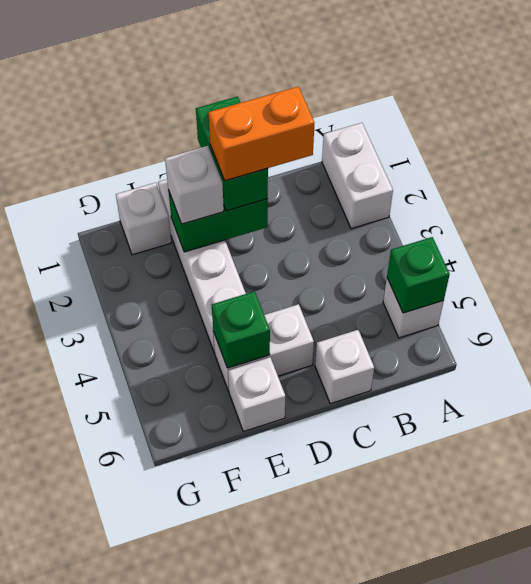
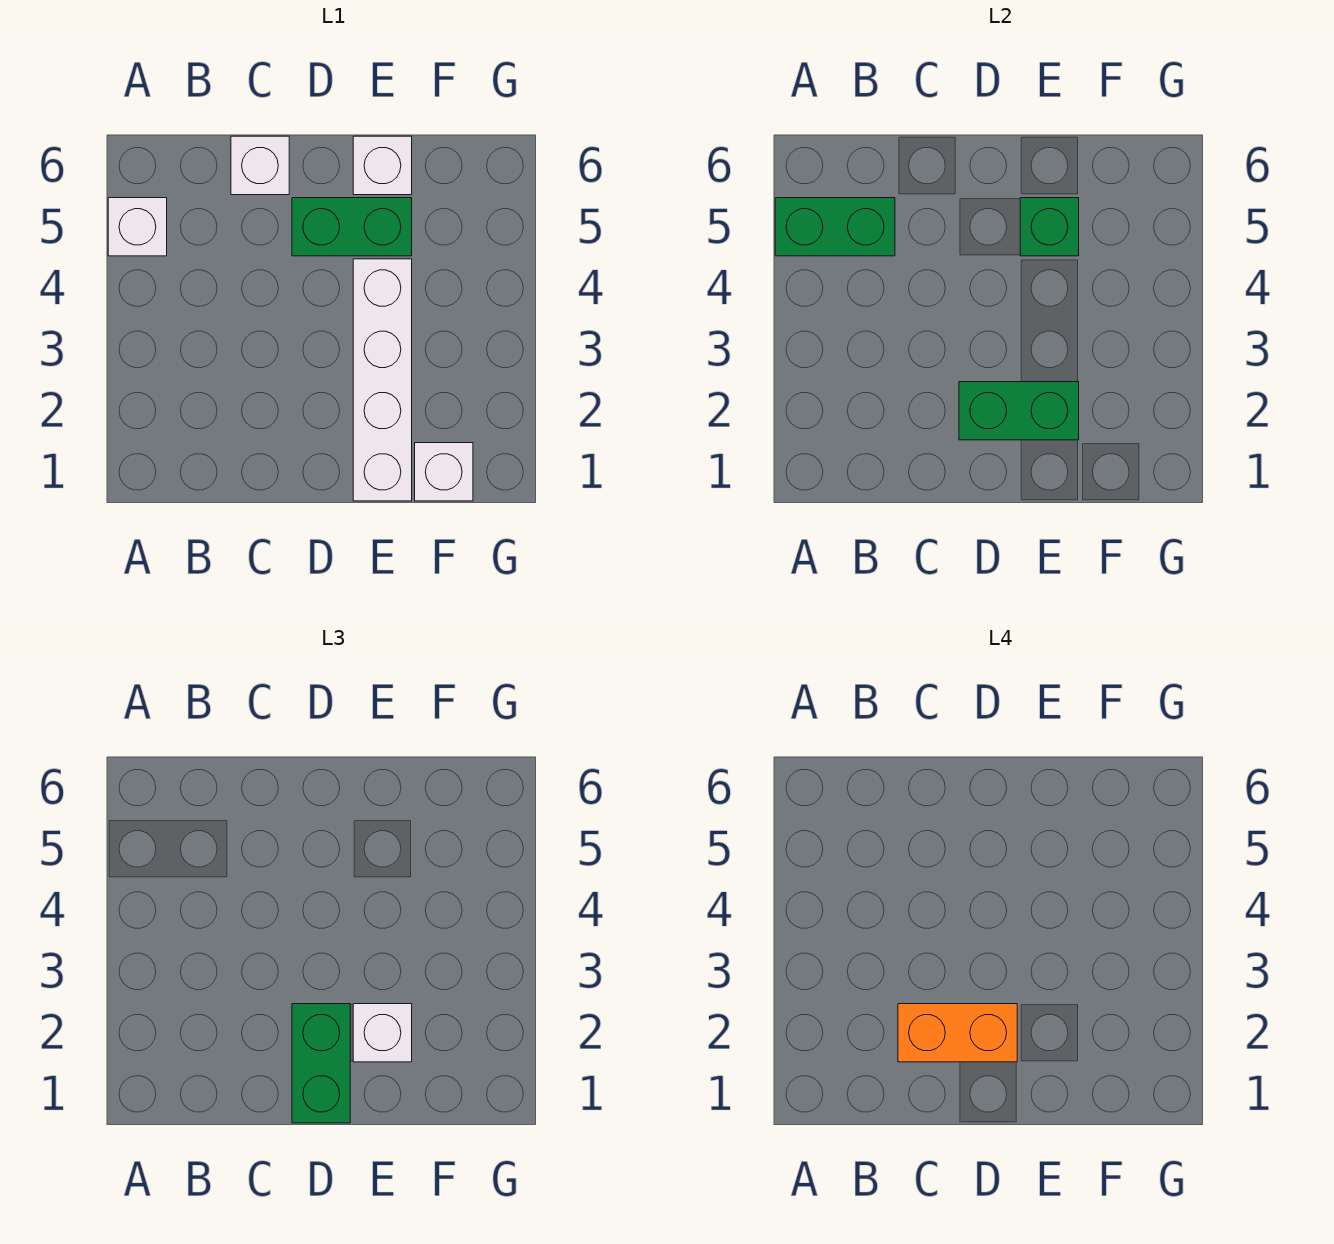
white 1x2 brick [322,123,393,229] -> none
green 1x1 brick [387,237,450,313] -> green 1x2 brick [775,198,895,256]
white 1x2 brick [213,304,314,391] -> green 1x2 brick [292,198,412,256]

